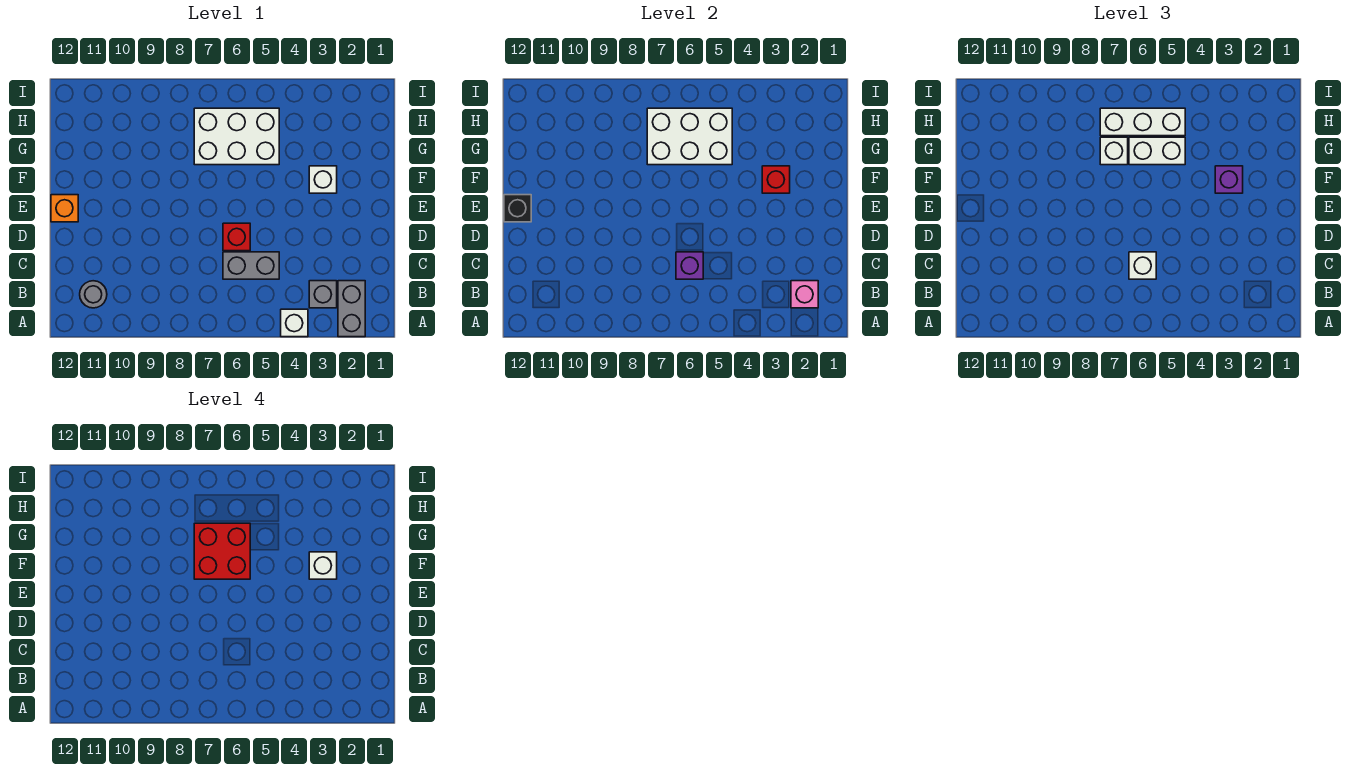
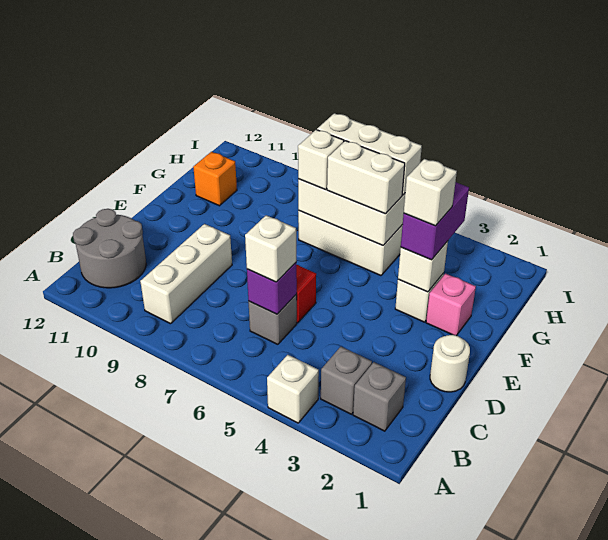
grey 1x2 brick [338,281,365,337] -> grey 1x1 brick [353,362,406,431]
pink 1x1 brick [791,281,818,308] -> pink 1x1 brick moved to [426,273,476,336]
none -> white 1x3 brick [140,224,232,324]
grey 1x1 round brick [80,281,107,308] -> grey 2x2 round brick [73,209,146,288]
grey 1x2 brick [223,252,279,279] -> grey 1x1 brick [248,294,297,344]
none -> white 1x1 round brick [430,335,470,392]
orange 1x1 brick [51,195,78,222] -> orange 1x1 brick moved to [193,152,237,206]
black 1x1 brick [504,195,531,222] -> none
red 1x1 brick [762,166,790,193] -> white 1x1 brick [398,241,448,292]
purple 1x1 brick [1215,166,1243,193] -> purple 1x2 brick [401,182,469,260]
red 2x2 brick [194,523,250,579] -> none

